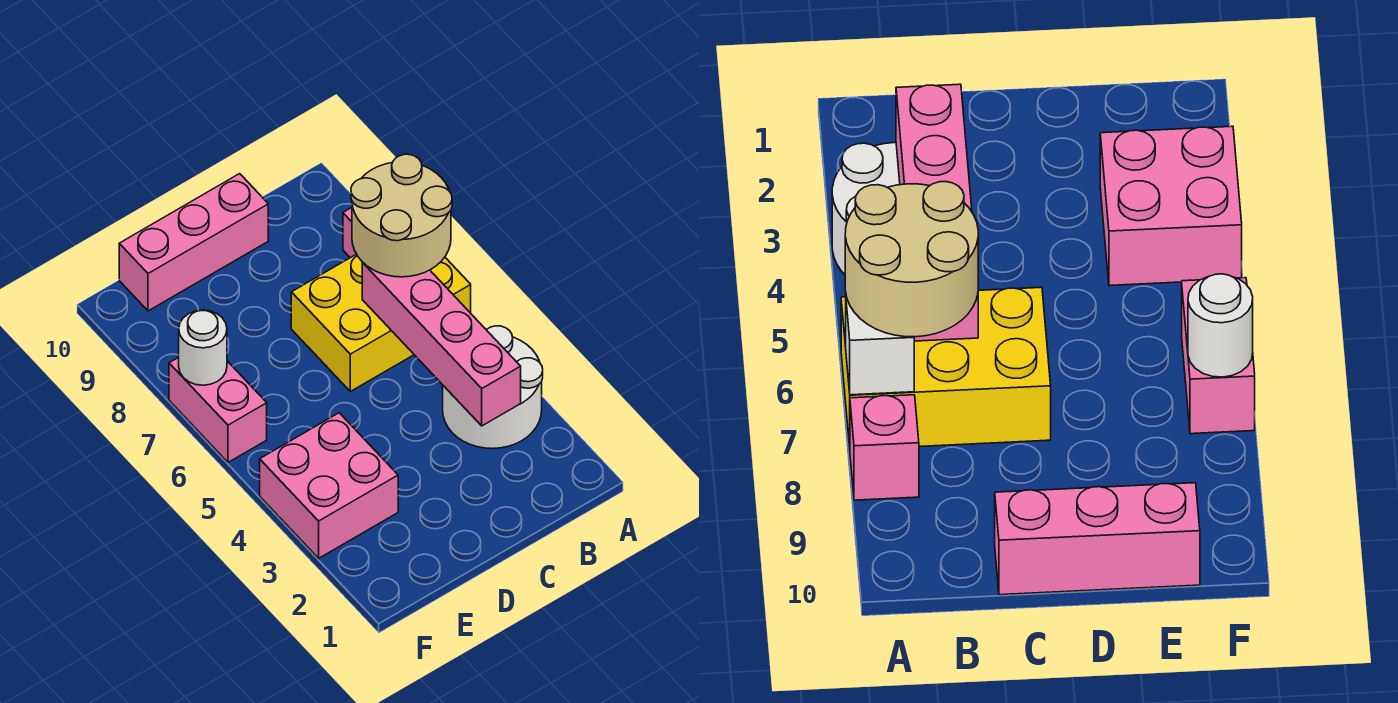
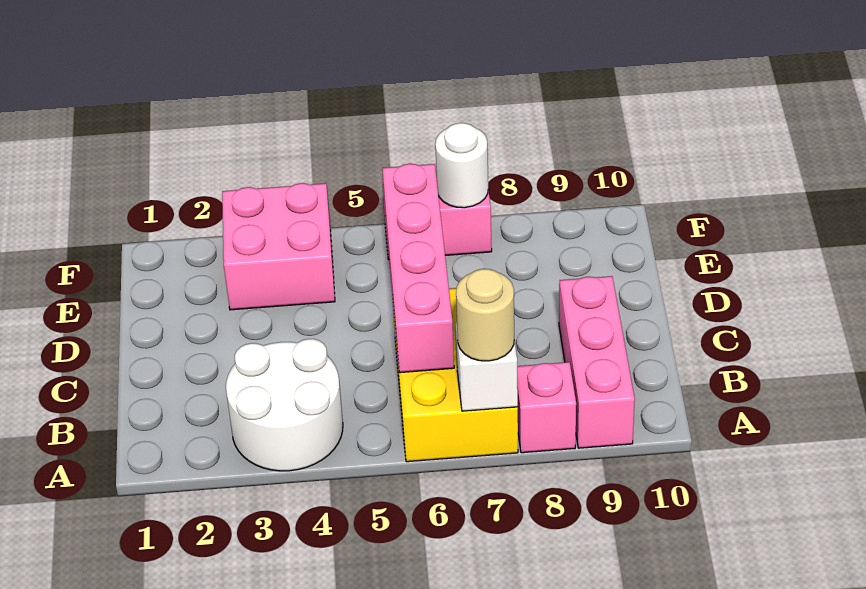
tan 2x2 round brick [351,154,452,277] -> tan 1x1 round brick [456,269,514,361]
pink 1x4 brick [362,263,521,426] -> pink 1x4 brick turned to [382,164,454,373]
pink 1x3 brick [119,174,268,311] -> pink 1x3 brick moved to [559,276,635,448]

